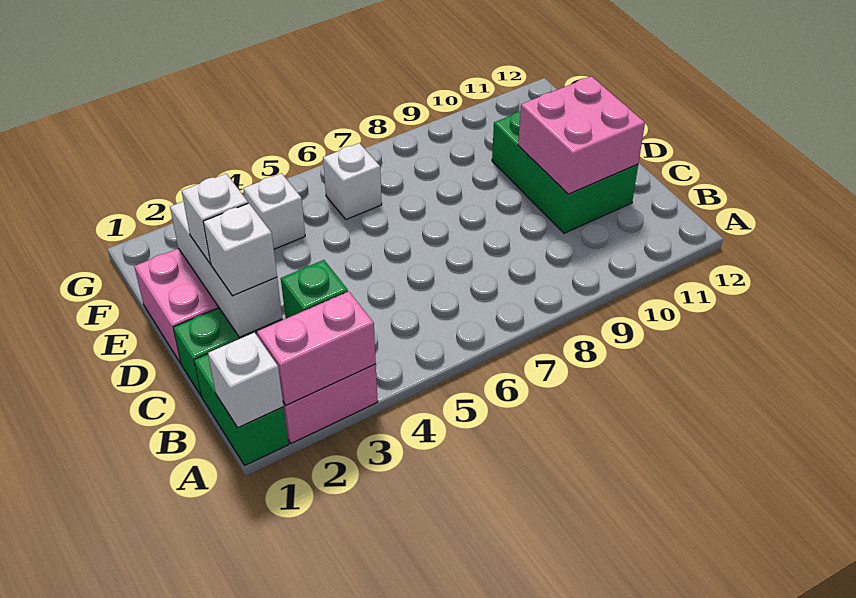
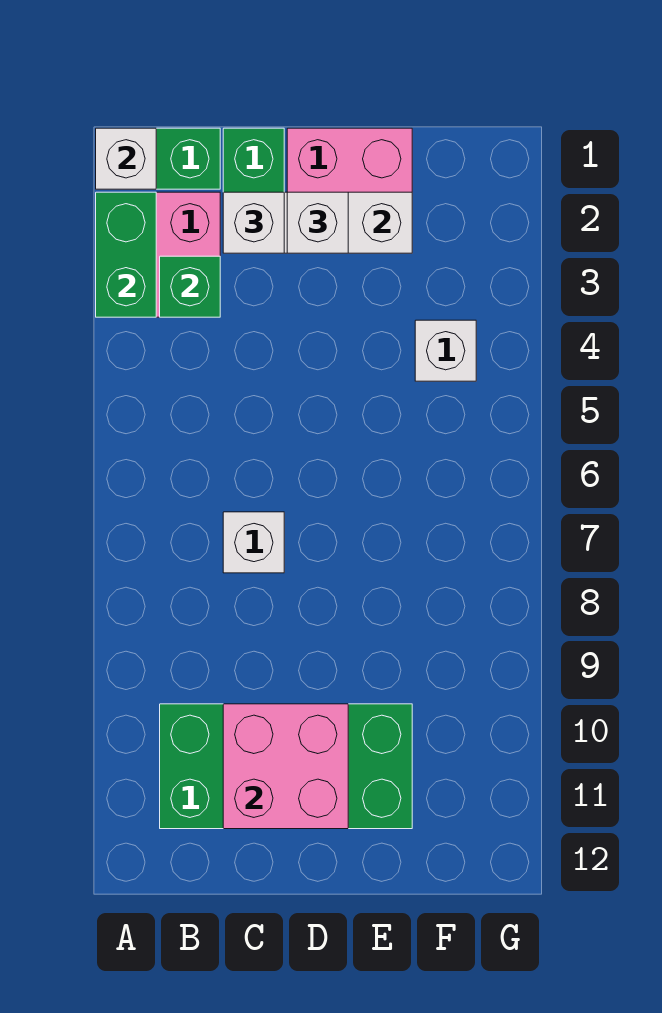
pink 1x2 brick [257,291,376,405] -> green 1x2 brick [96,192,156,317]
green 2x3 brick [492,111,638,233] -> green 2x4 brick [160,704,412,829]
white 1x1 brick [323,143,382,219] -> white 1x1 brick moved to [223,512,284,573]

